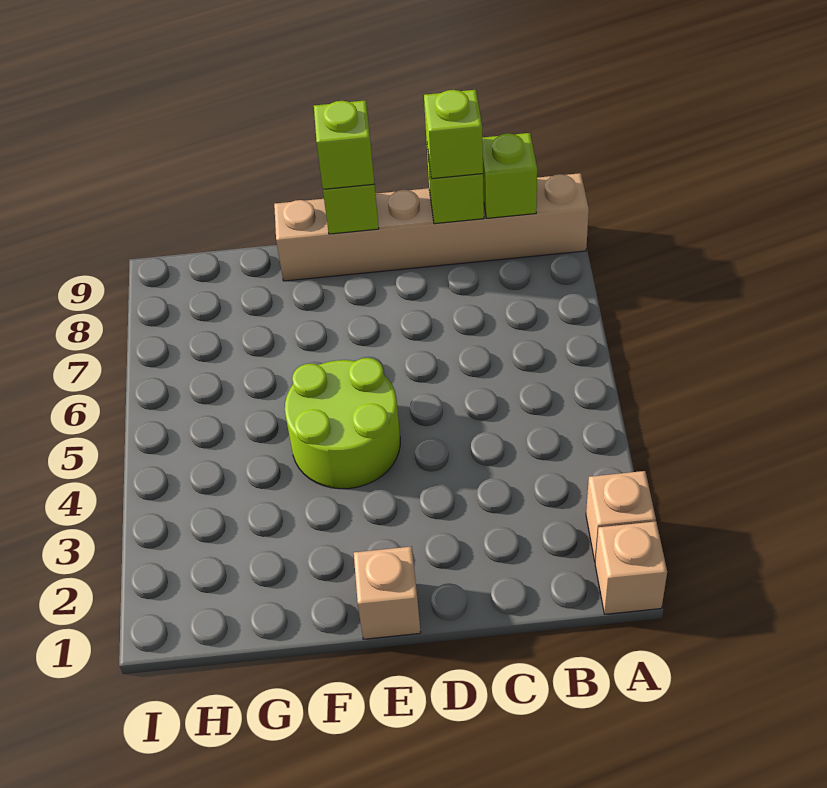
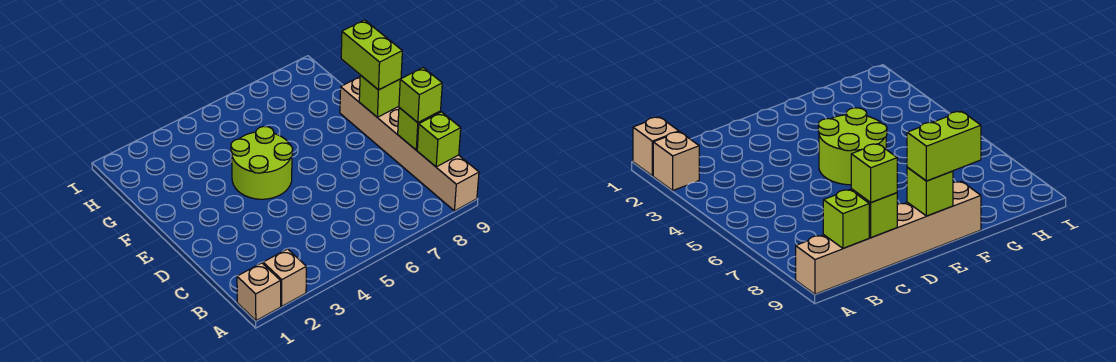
tan 1x1 brick [354,546,421,639] -> none
lime 1x1 brick [314,100,374,189] -> lime 1x2 brick [341,20,402,90]

